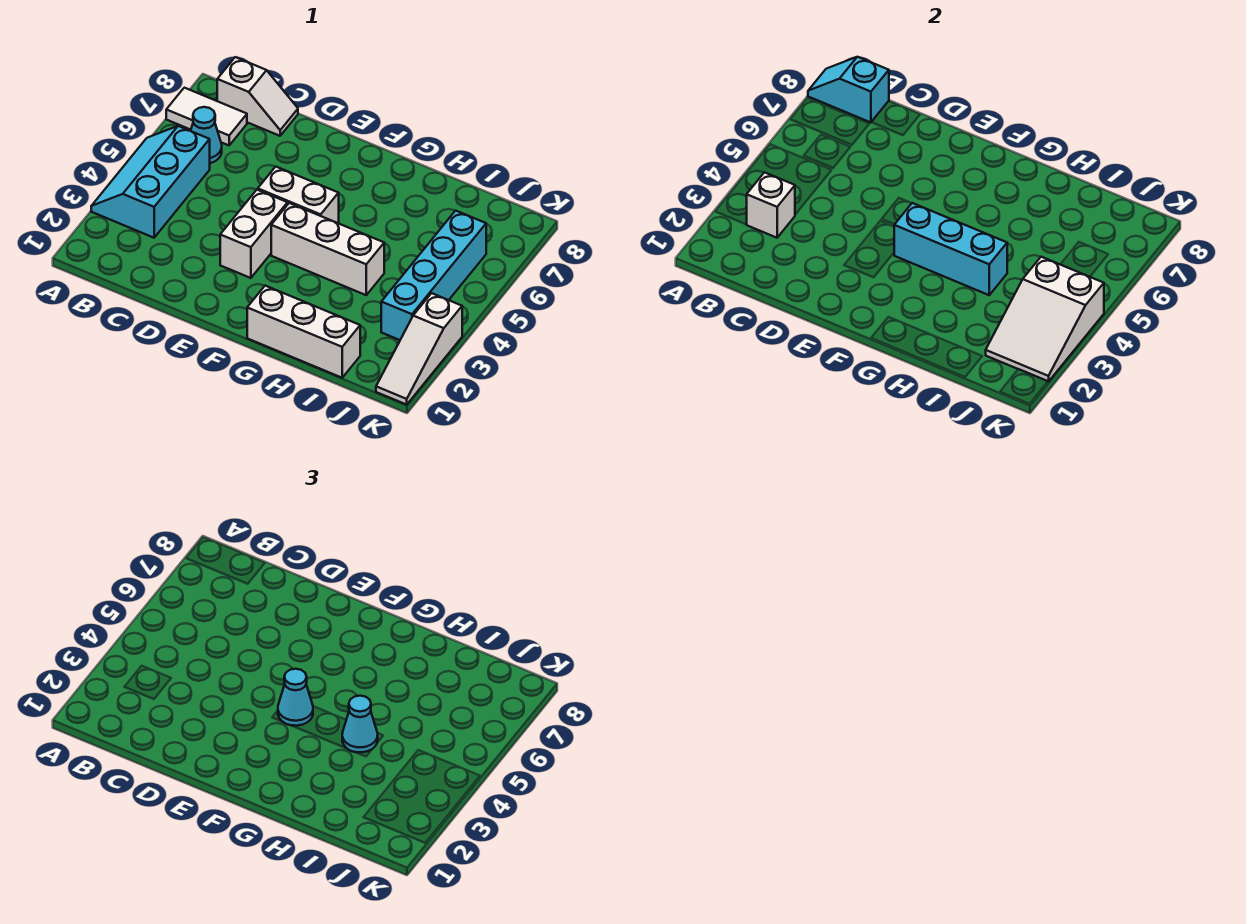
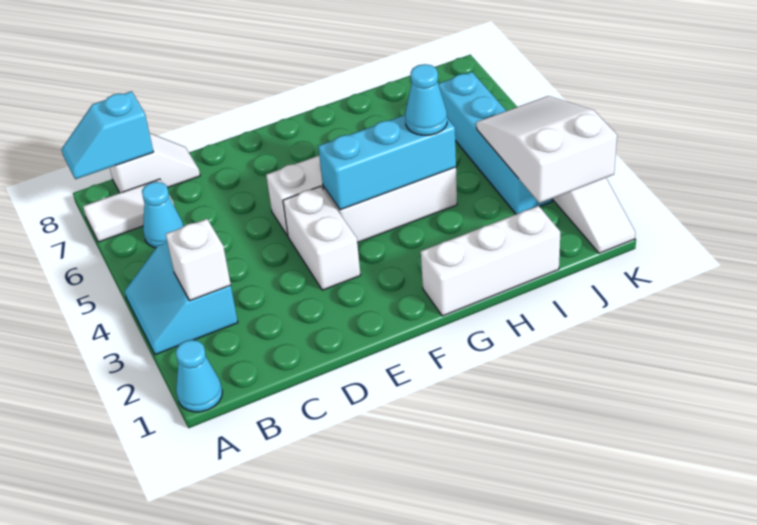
cyan 2x3 slope [91,126,210,238] -> cyan 2x2 slope [125,242,238,355]
cyan 1x1 cone [278,669,313,726] -> cyan 1x1 cone moved to [176,340,222,412]
white 2x3 slope [986,257,1104,382] -> white 2x3 slope turned to [476,96,617,203]

